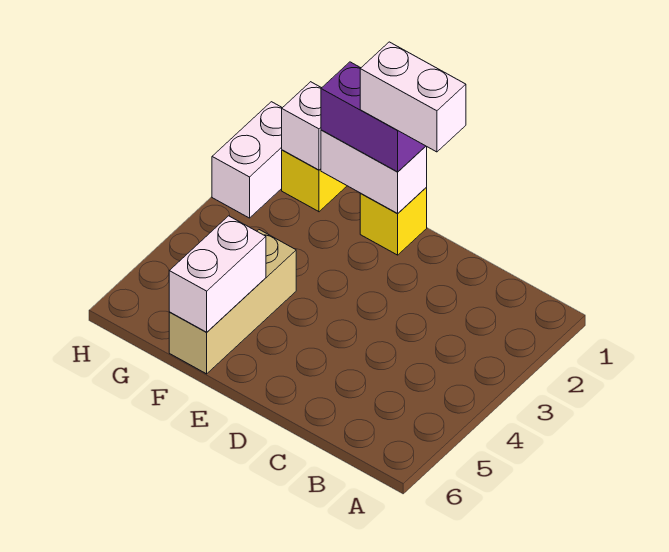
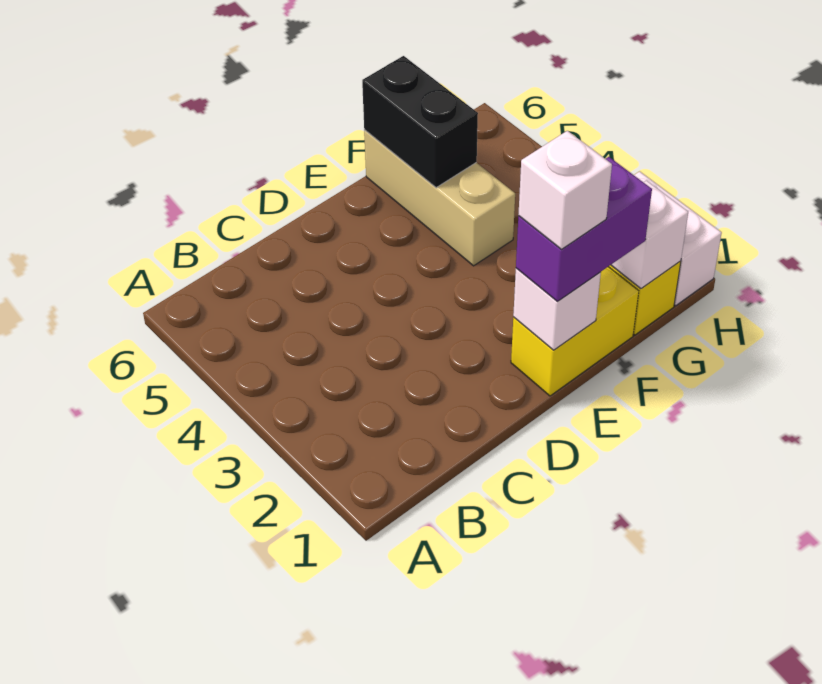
white 1x2 brick [360,42,466,152] -> white 1x1 brick [518,131,612,249]
yellow 1x1 brick [360,188,427,255] -> yellow 1x2 brick [511,267,639,396]
white 1x2 brick [321,130,427,214] -> white 1x1 brick [513,268,601,350]
white 1x2 brick [169,216,266,332] -> black 1x2 brick [362,56,478,188]

